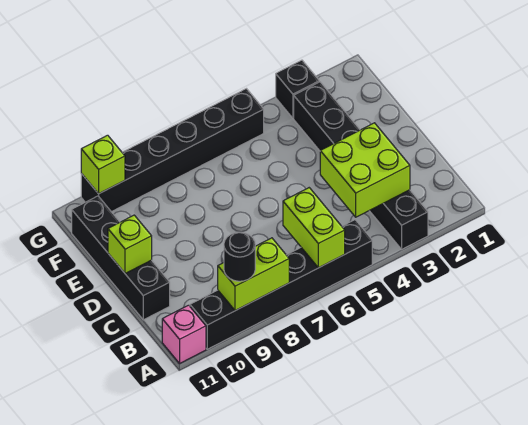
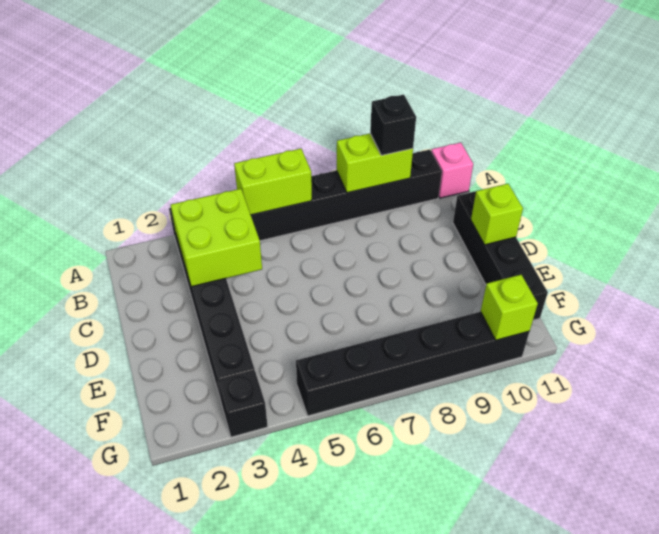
lime 1x2 brick [283,188,345,268] -> lime 1x2 brick turned to [234,149,312,215]
black 1x1 round brick [224,232,255,281] -> black 1x1 brick [370,95,416,155]

